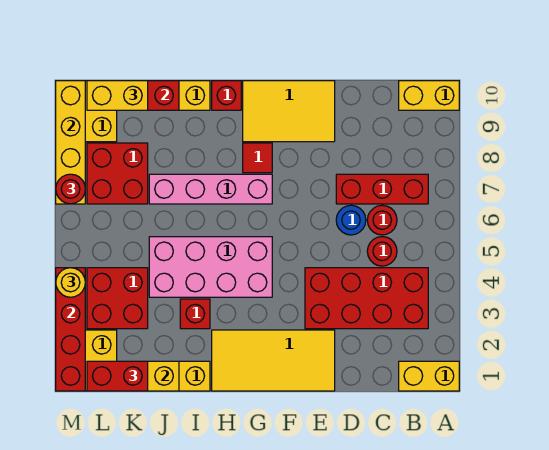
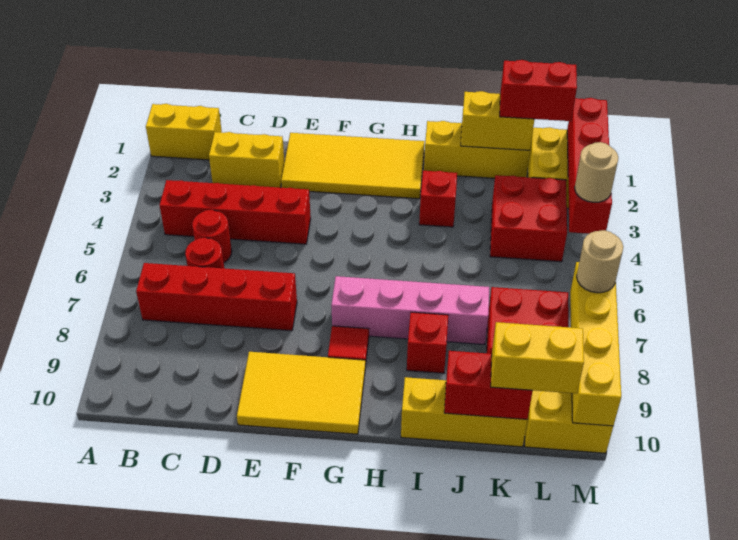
yellow 1x2 brick [399,81,459,110] -> yellow 1x2 brick moved to [209,132,285,188]
red 2x4 brick [305,268,428,329] -> red 1x4 brick [160,180,311,244]
red 1x3 brick [336,174,428,204] -> red 1x4 brick [136,263,297,331]
blue 1x1 round brick [336,205,366,235] -> none
pink 2x4 brick [149,237,272,297] -> none
red 1x1 brick [212,81,241,110] -> red 1x1 brick moved to [407,312,448,373]
yellow 1x1 round brick [56,268,85,297] -> tan 1x1 round brick [575,142,618,202]
red 1x1 round brick [56,174,85,204] -> tan 1x1 round brick [577,230,623,293]

